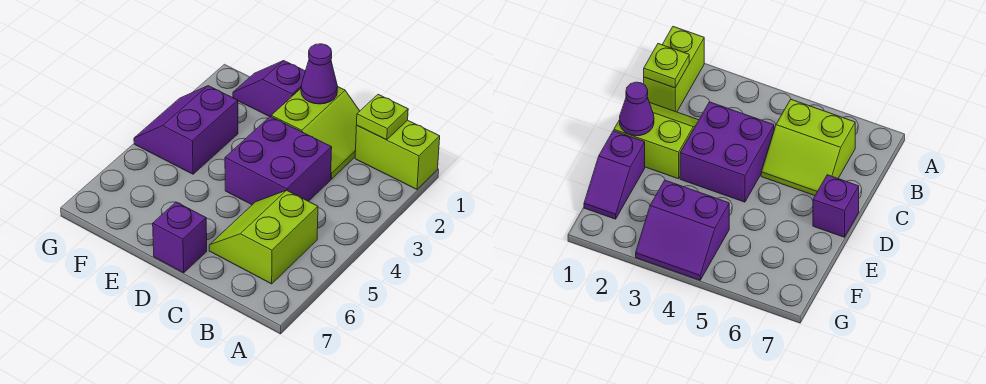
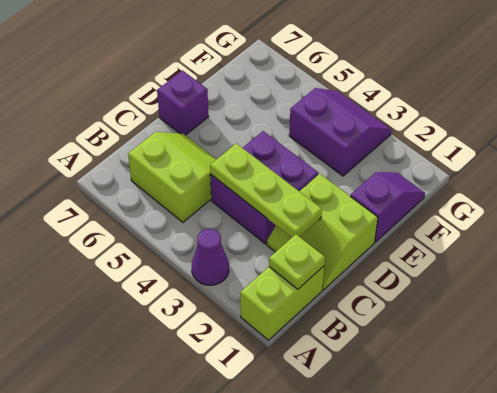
none -> lime 1x3 plate [210,143,322,238]
purple 1x1 cone [301,44,338,104] -> purple 1x1 cone moved to [192,229,229,285]

